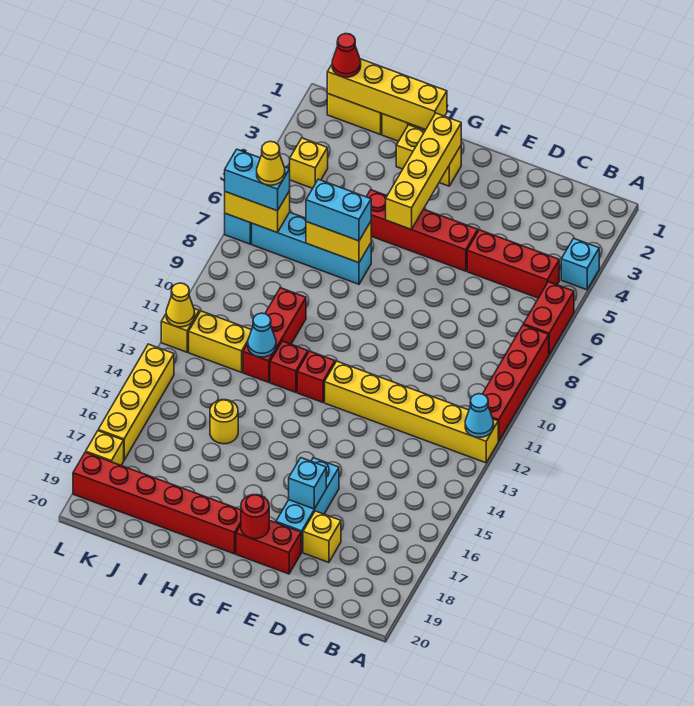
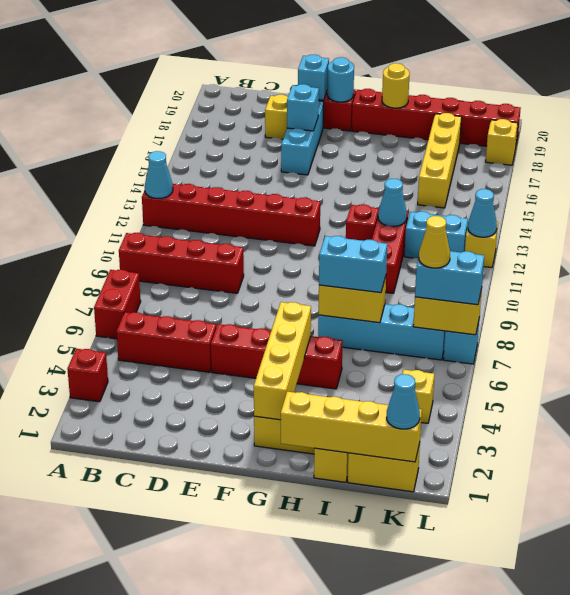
cyan 1x1 brick [561,238,599,290] -> cyan 1x1 brick moved to [298,55,329,100]
red 1x4 brick [483,325,549,441] -> red 1x4 brick turned to [119,233,244,293]
yellow 1x6 brick [325,361,498,463] -> red 1x6 brick [142,184,320,246]
red 1x1 round brick [241,495,269,539] -> cyan 1x1 round brick [327,57,354,102]
red 1x1 brick [297,351,335,402] -> red 1x1 brick moved to [67,349,108,402]
yellow 1x1 round brick [210,400,238,444] -> yellow 1x1 round brick moved to [382,63,410,108]
yellow 1x2 brick [189,311,251,372] -> cyan 1x2 brick [404,211,468,258]
red 1x1 cone [332,34,361,77] -> cyan 1x1 cone [387,374,420,429]
yellow 1x1 cone [166,283,195,327] -> cyan 1x1 cone [468,189,497,237]
yellow 1x4 brick [98,344,174,460] -> yellow 1x4 brick moved to [418,113,462,208]

